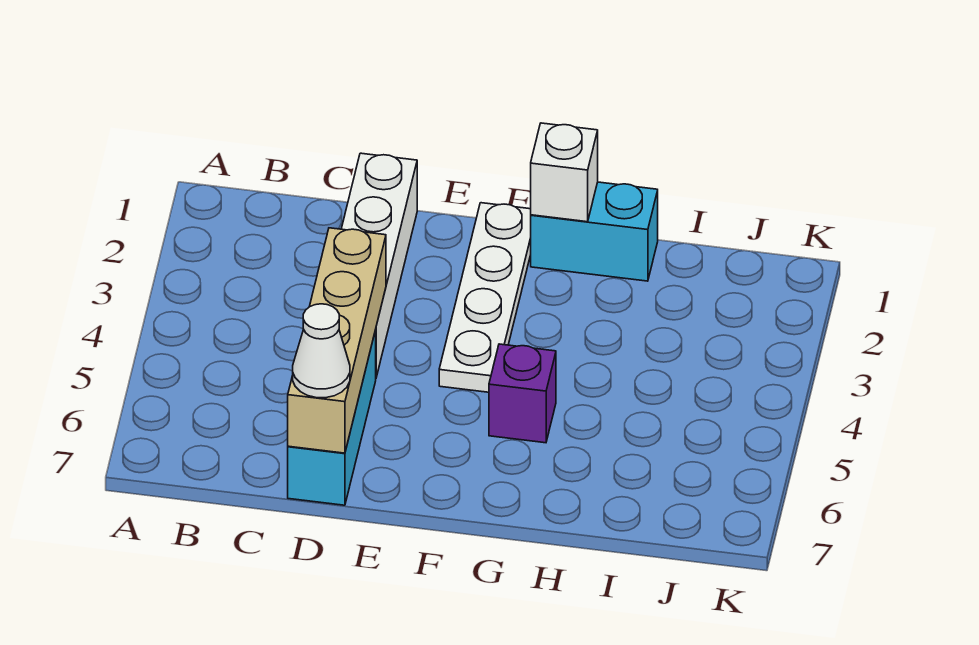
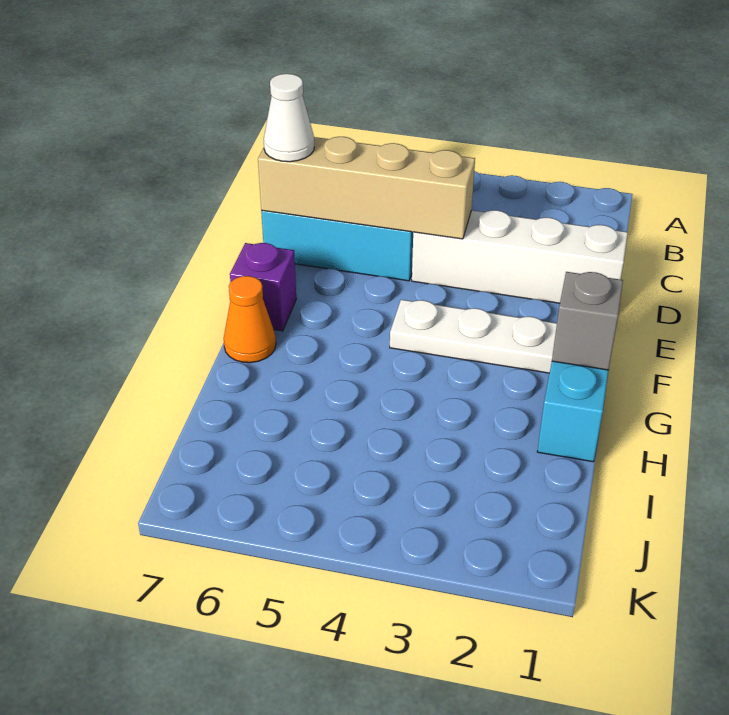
white 1x1 brick [531,123,598,222] -> grey 1x1 brick [552,272,623,370]
purple 1x1 brick [489,344,556,443] -> purple 1x1 brick moved to [230,243,296,331]
none -> orange 1x1 cone [224,276,276,363]

